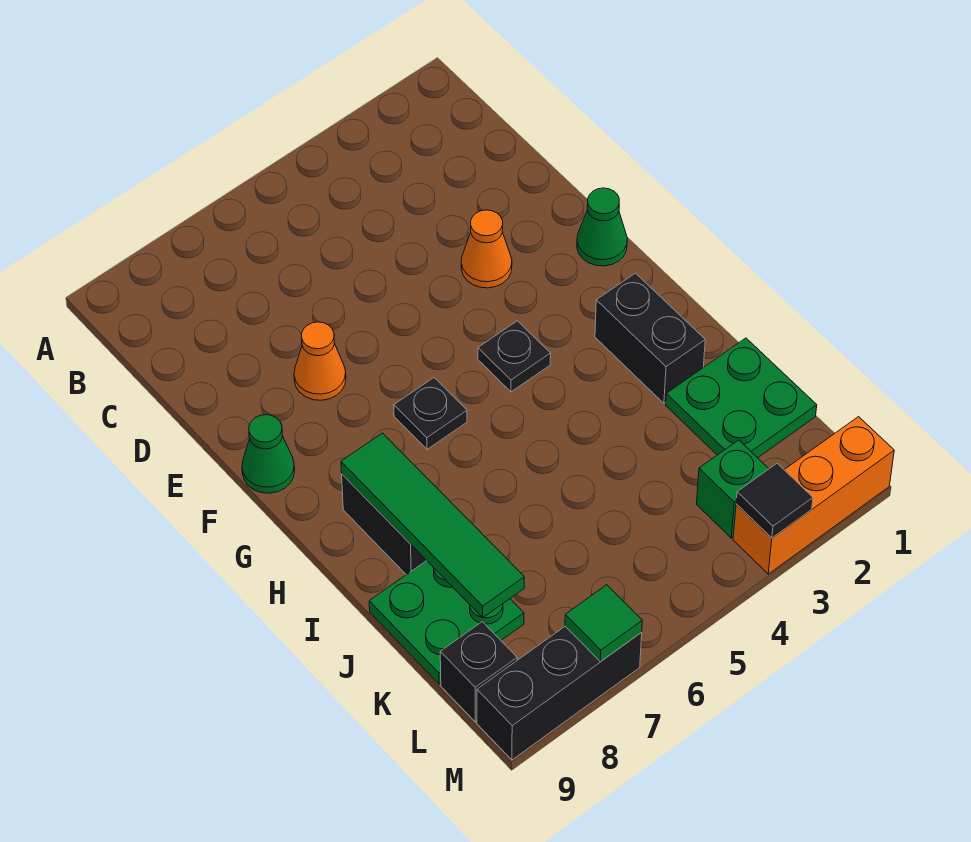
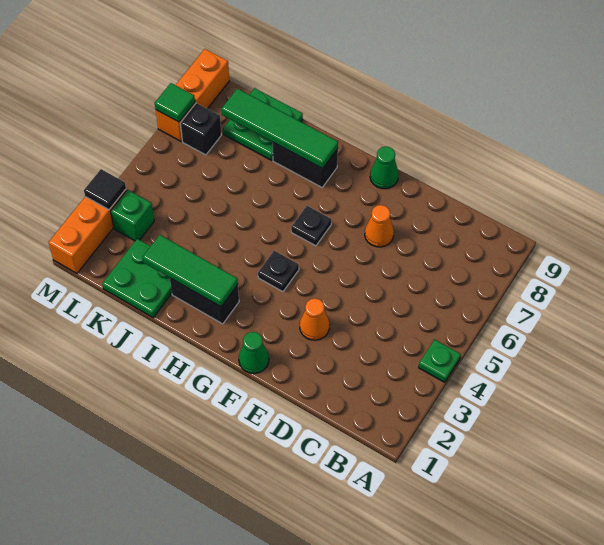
none -> green 1x1 plate [419,340,461,382]
none -> green 1x3 tile [143,235,238,307]
black 1x1 brick [440,622,517,722] -> black 1x1 brick moved to [180,103,222,155]
black 1x3 brick [477,627,642,760] -> orange 1x3 brick [156,49,229,141]

